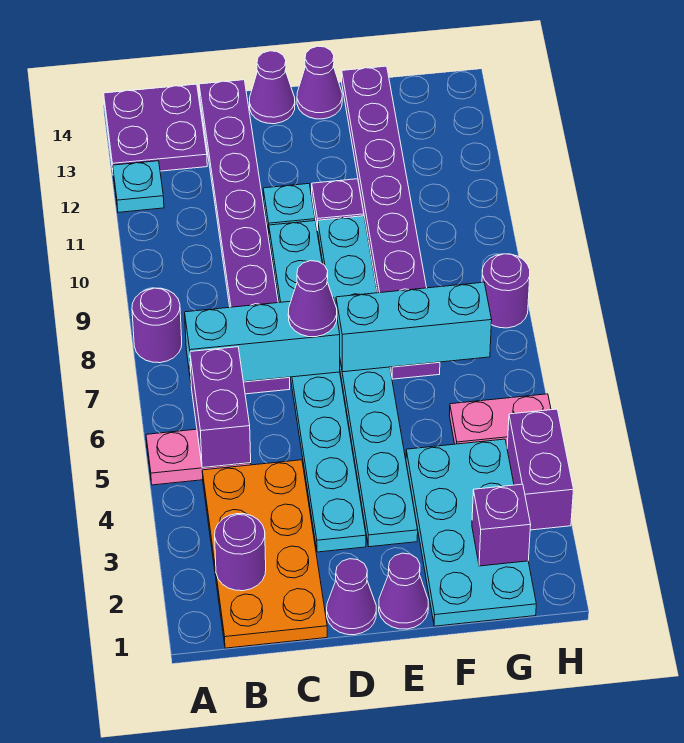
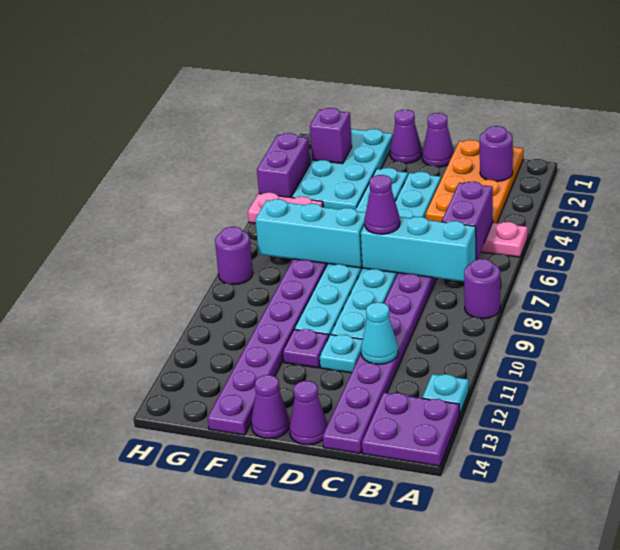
none -> cyan 1x1 cone [361,302,398,364]

